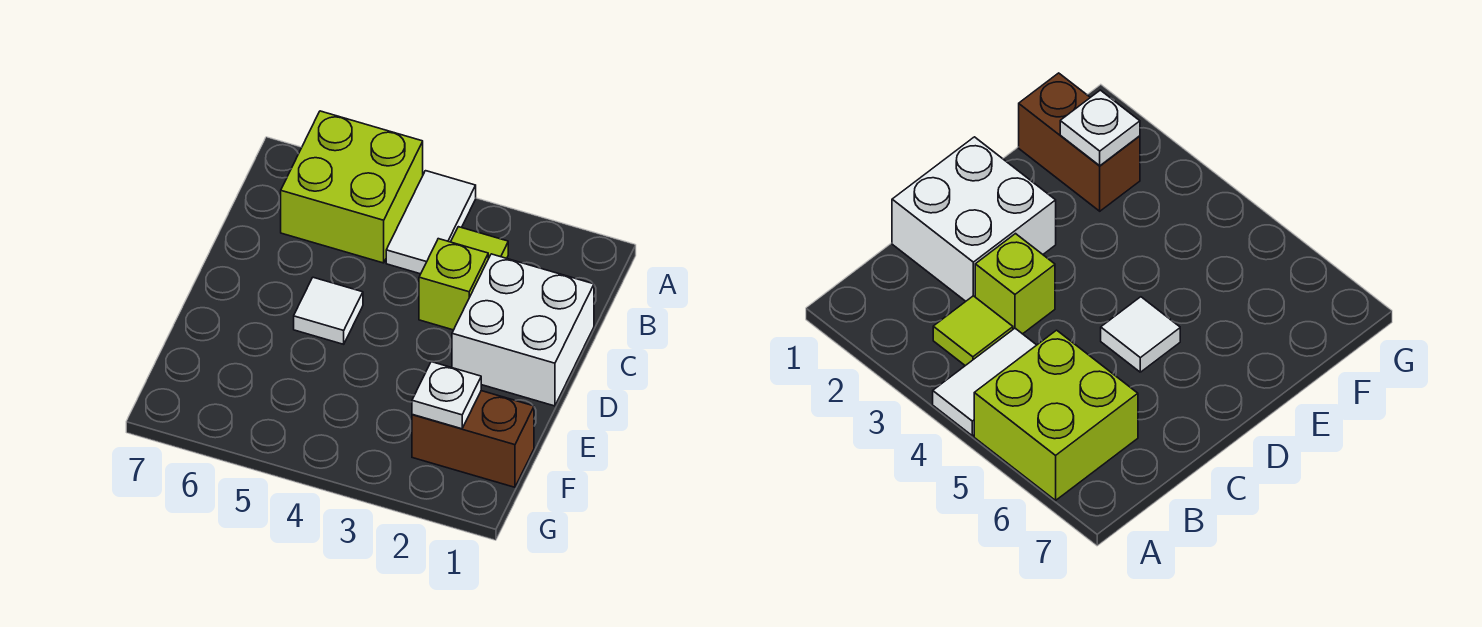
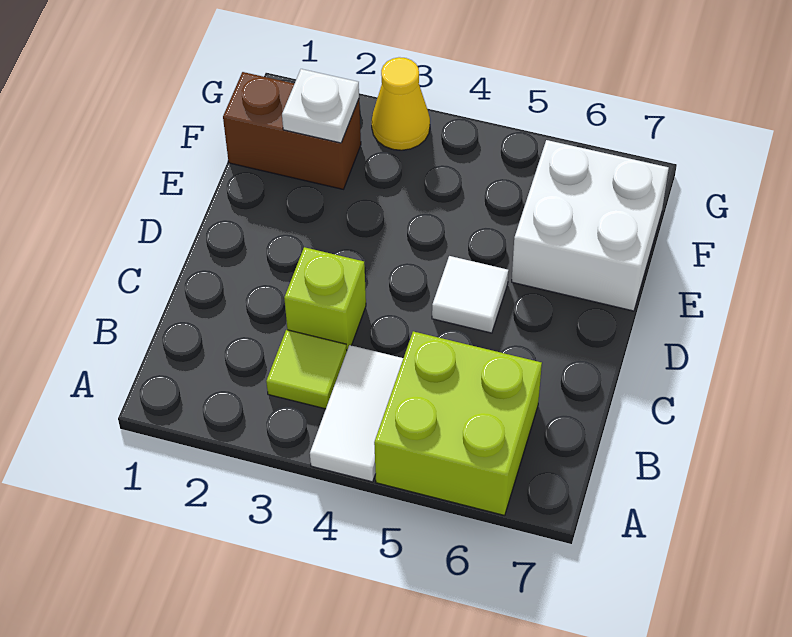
white 2x2 brick [452,254,594,406] -> white 2x2 brick moved to [512,140,669,311]
none -> yellow 1x1 cone [372,57,430,150]

